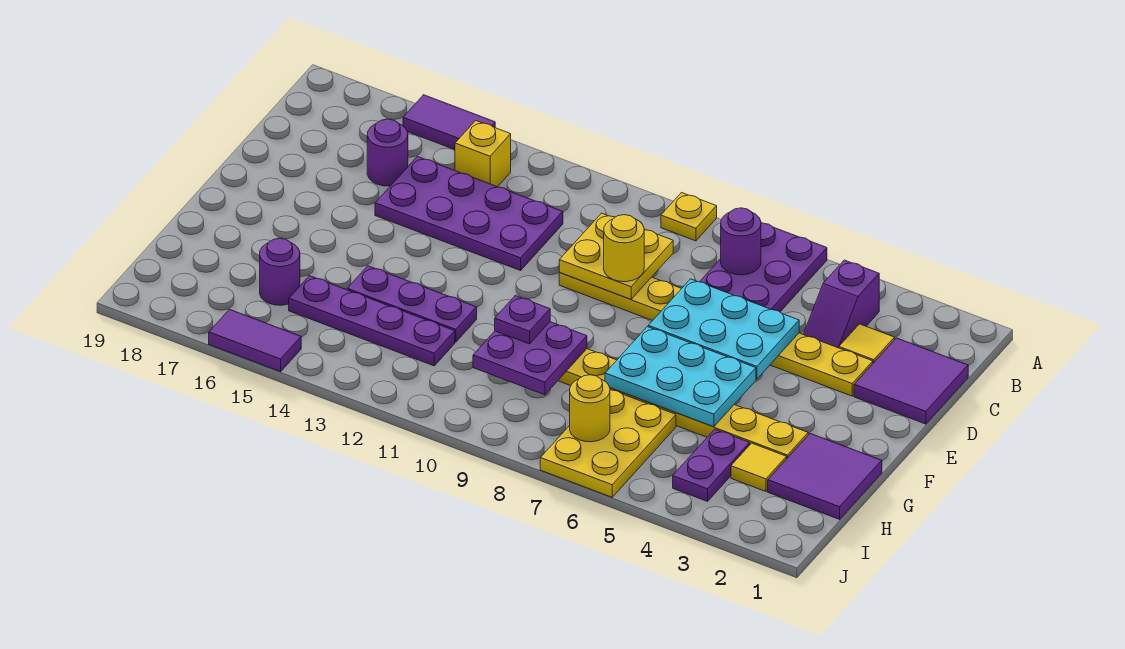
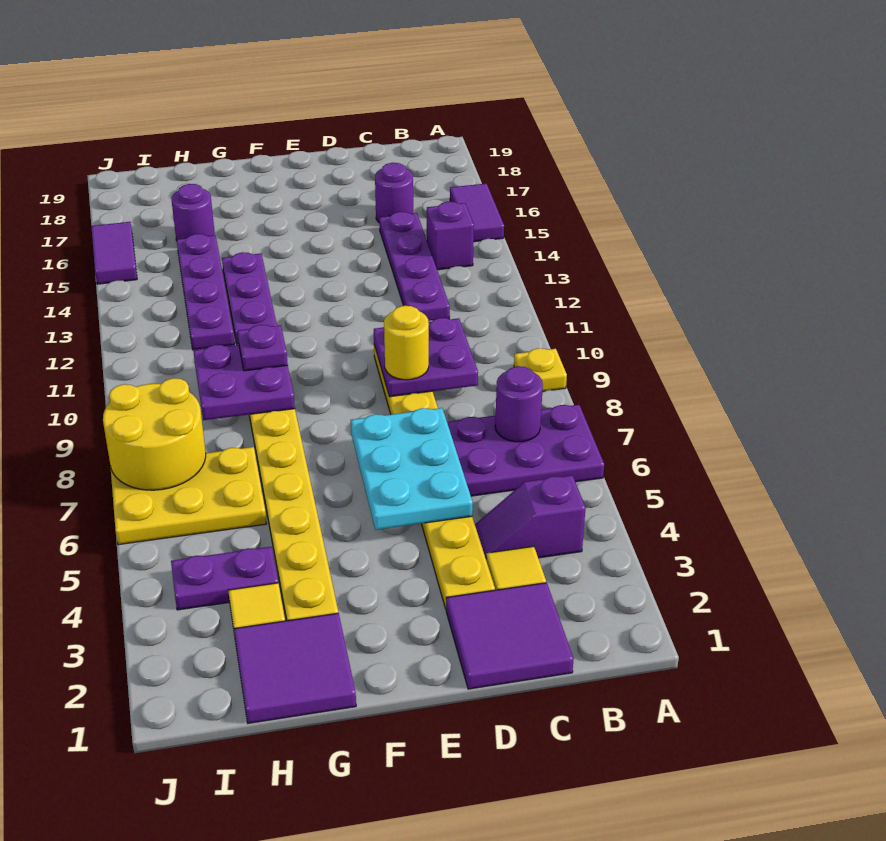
yellow 1x1 brick [455,121,511,187] -> purple 1x1 brick [427,202,474,270]
yellow 2x2 plate [559,213,673,299] -> purple 2x2 plate [374,318,478,397]
purple 2x4 plate [375,156,563,270] -> purple 1x4 plate [379,212,450,321]
cyan 2x3 plate [605,327,756,427] -> none
yellow 1x1 round brick [570,375,610,442] -> yellow 2x2 round brick [103,378,206,490]

